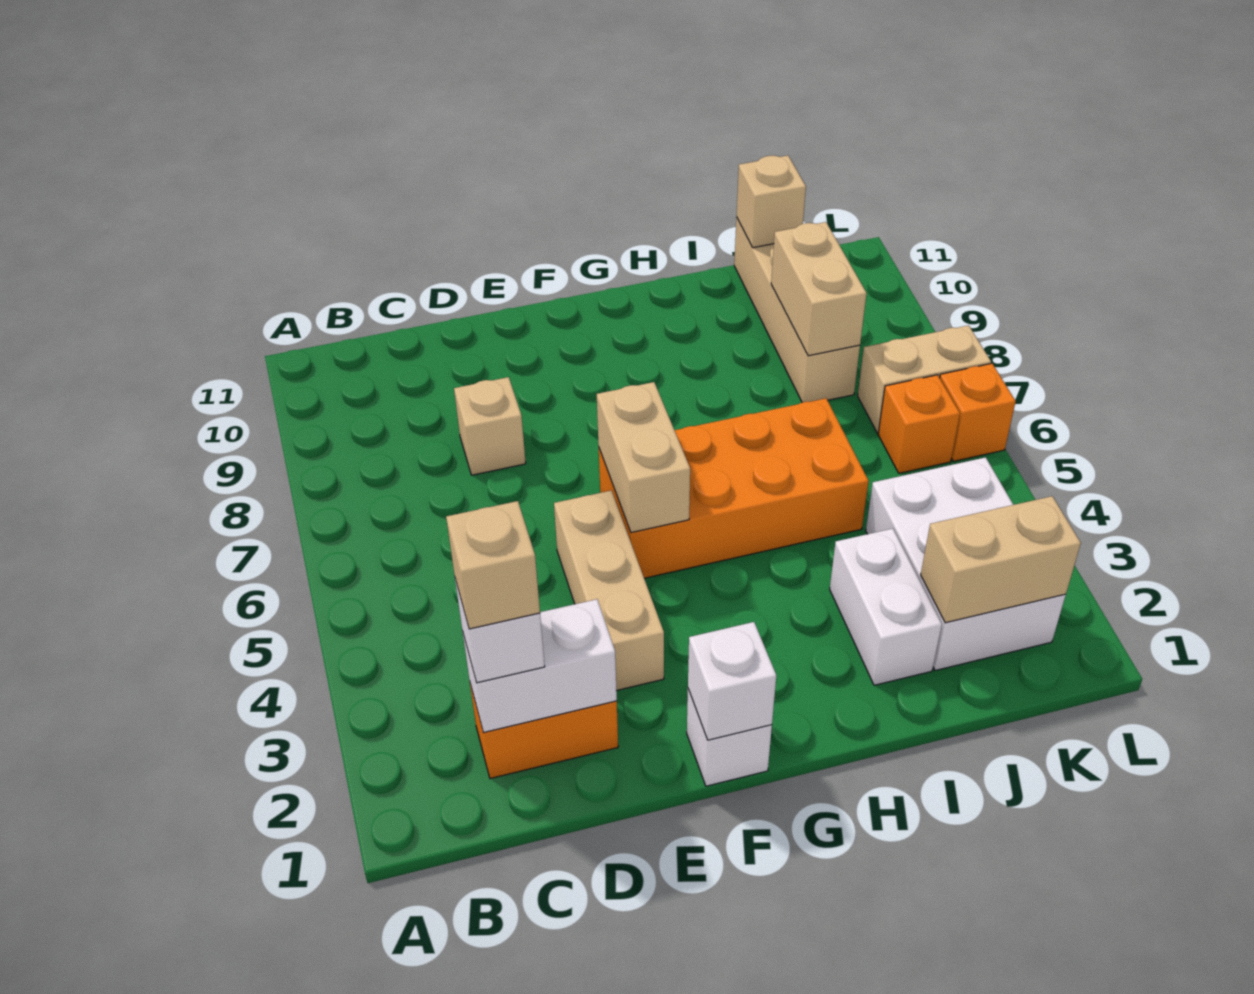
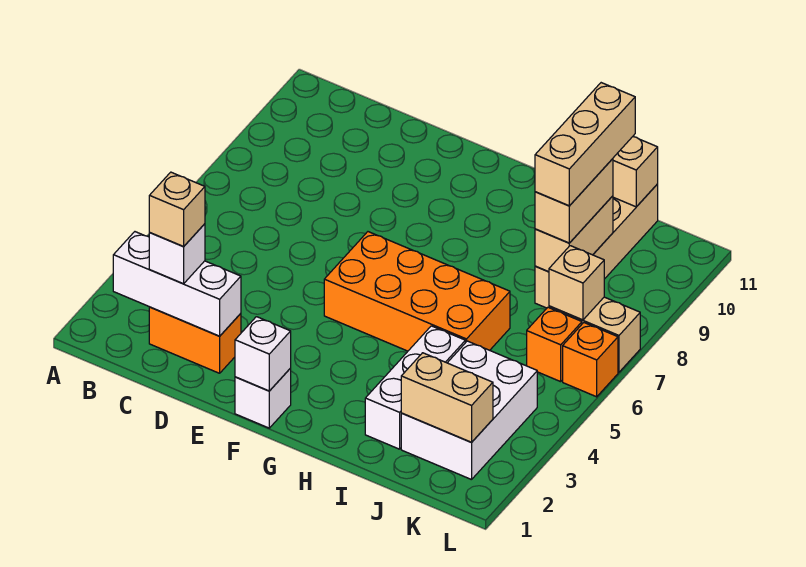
white 1x2 brick [463,599,617,733] -> white 1x3 brick [113,232,241,336]
tan 1x1 brick [454,377,526,475] -> tan 1x1 brick moved to [549,246,604,320]
tan 1x3 brick [554,490,664,691] -> tan 1x3 brick moved to [535,83,635,206]
tan 1x2 brick [597,382,690,533] -> tan 1x2 brick moved to [535,159,613,243]
white 1x2 brick [830,529,942,685] -> white 1x3 brick [365,326,465,449]

